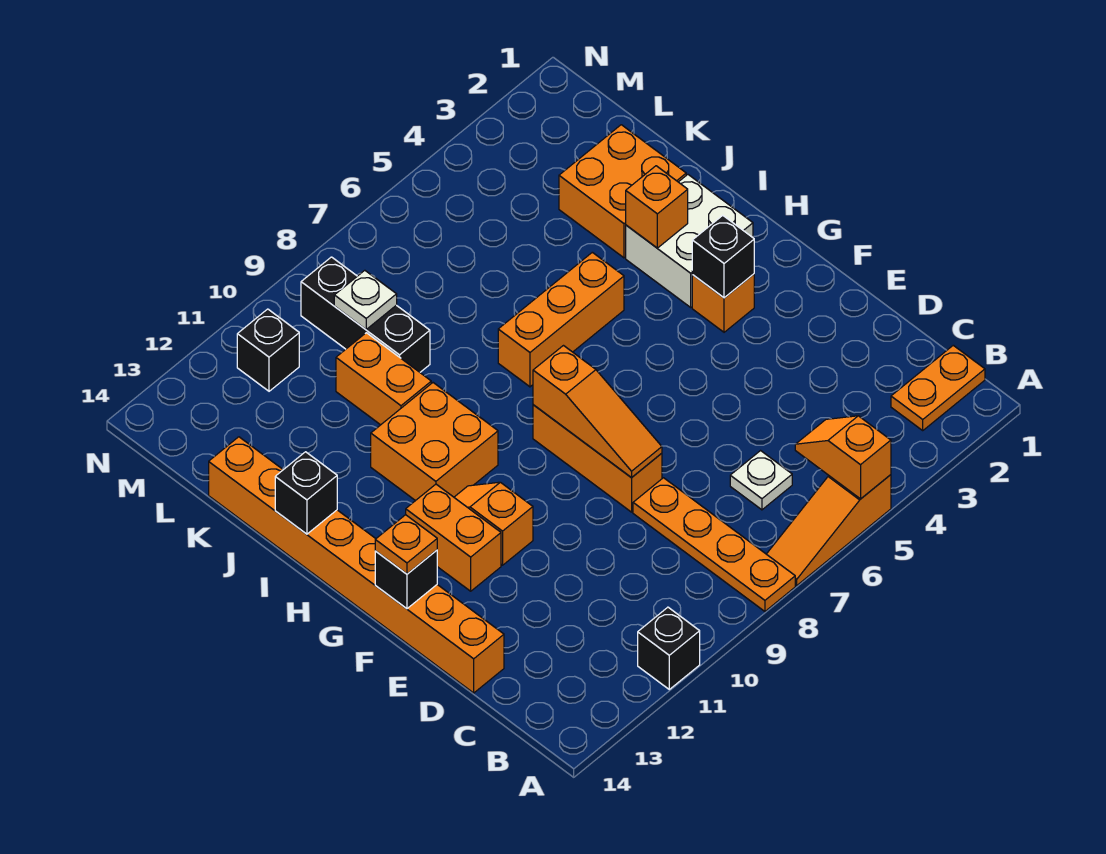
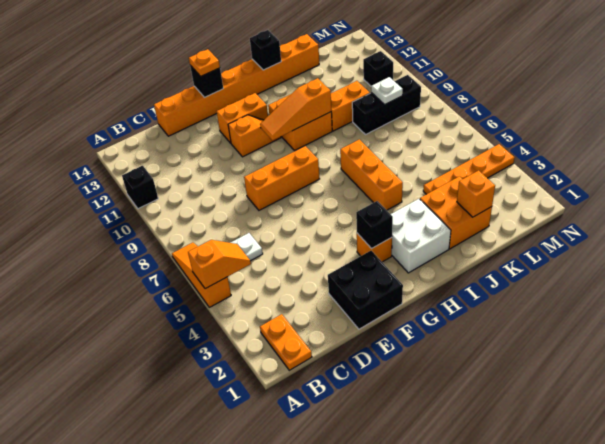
orange 1x4 plate [633,478,795,611] -> orange 1x4 plate moved to [423,144,514,194]
none -> black 2x2 brick [328,251,403,329]
orange 1x3 slope [533,346,662,477] -> orange 1x3 slope moved to [260,78,331,140]
orange 1x1 brick [626,166,688,248] -> orange 1x1 brick moved to [457,170,495,217]

